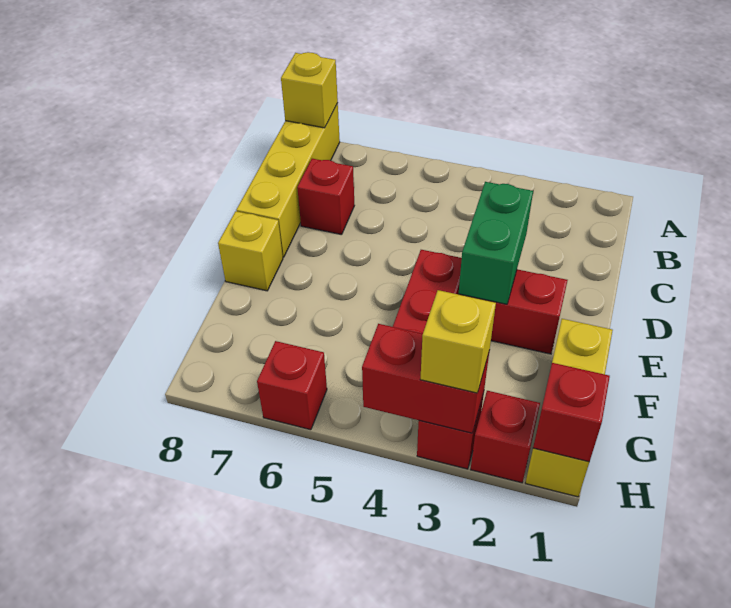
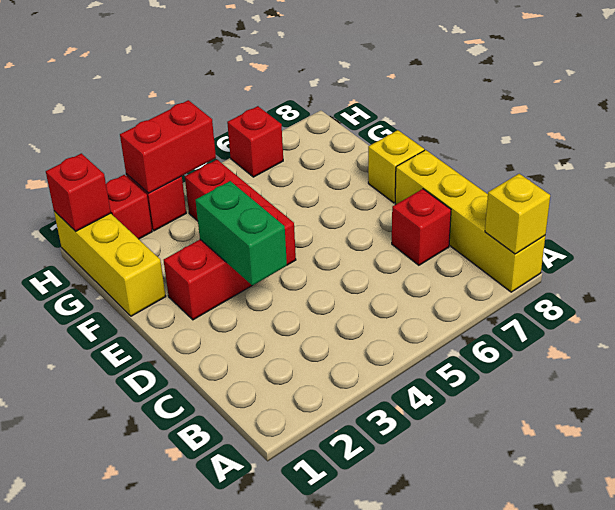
yellow 1x1 brick [420,290,496,393] -> none

